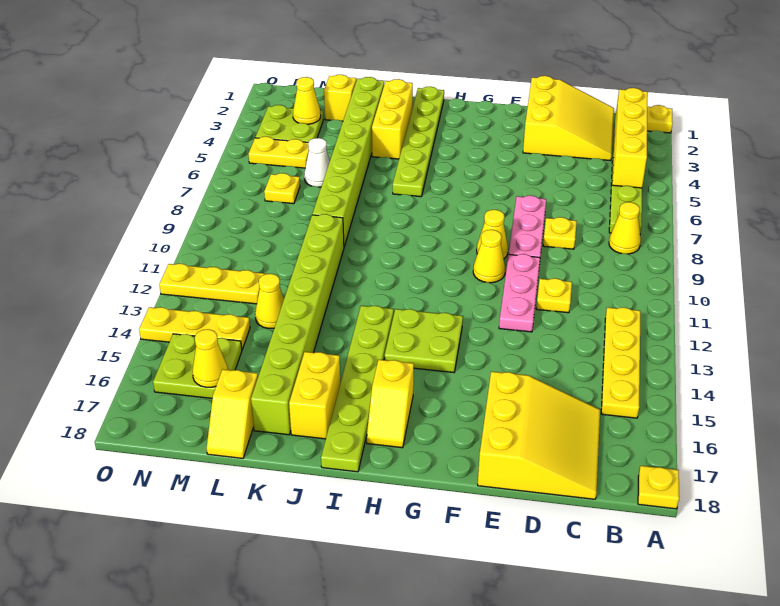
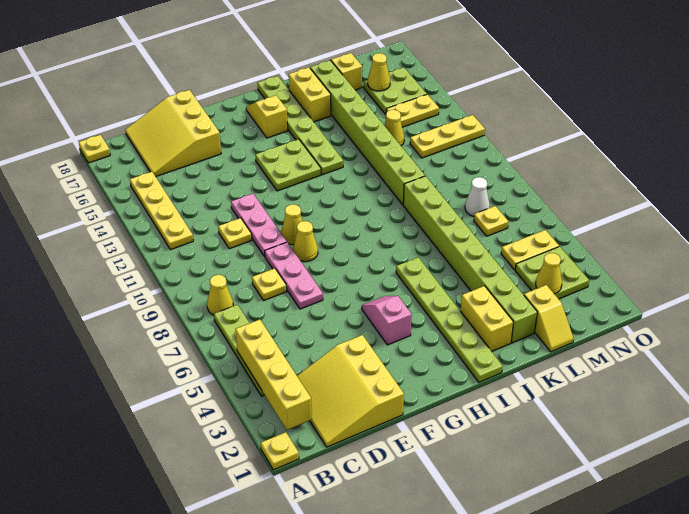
none -> pink 1x2 slope [362,296,412,345]
yellow 1x3 brick [372,79,413,159] -> yellow 1x2 brick [461,286,513,351]
white 1x1 cone [304,138,330,187] -> white 1x1 cone moved to [465,177,490,216]
yellow 1x3 plate [139,307,250,349] -> yellow 1x2 plate [386,94,439,127]

